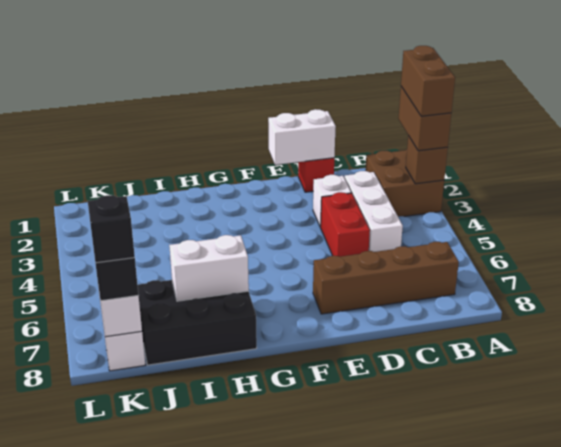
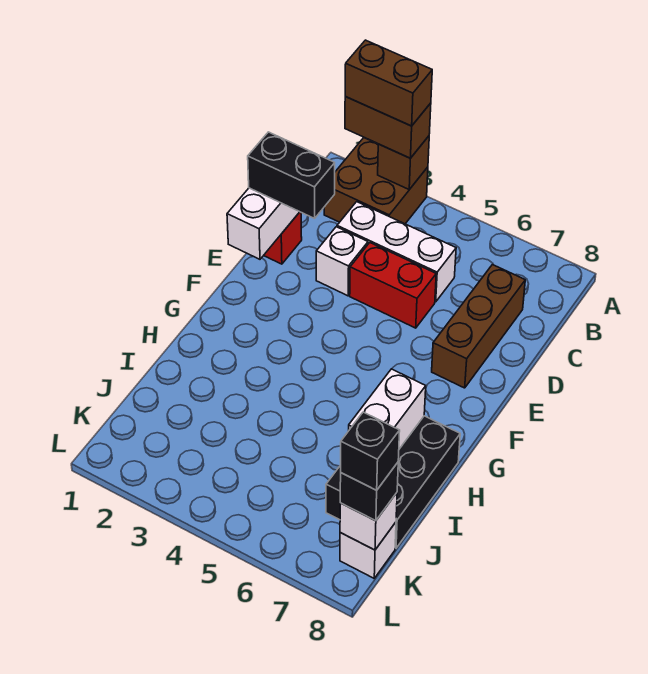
brown 1x4 brick [313,242,459,314] -> brown 1x3 brick [432,265,525,388]
none -> black 1x2 brick [248,132,335,218]

